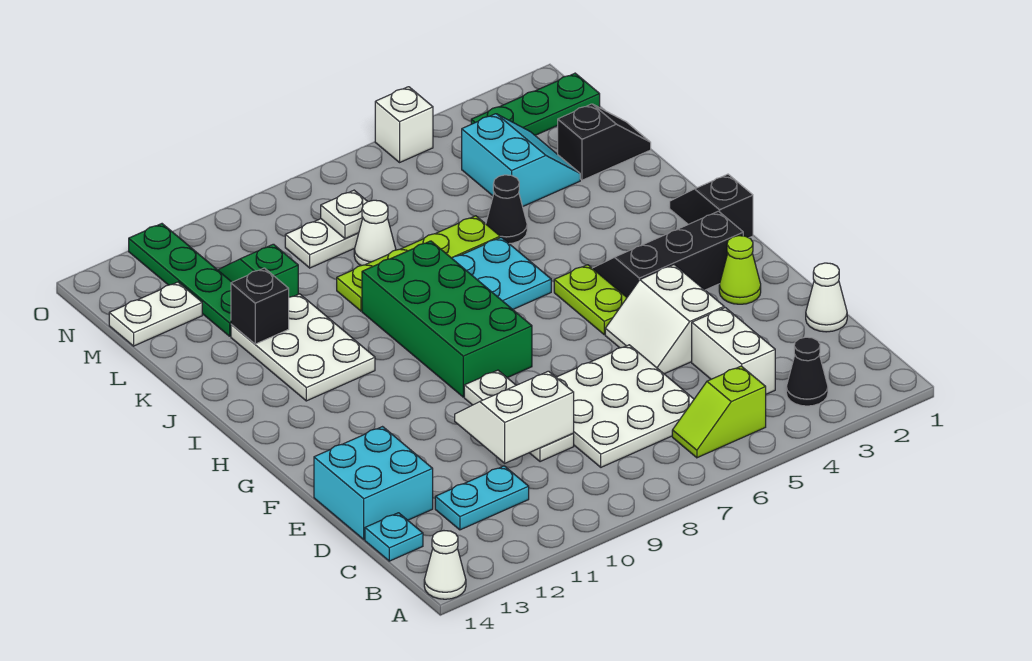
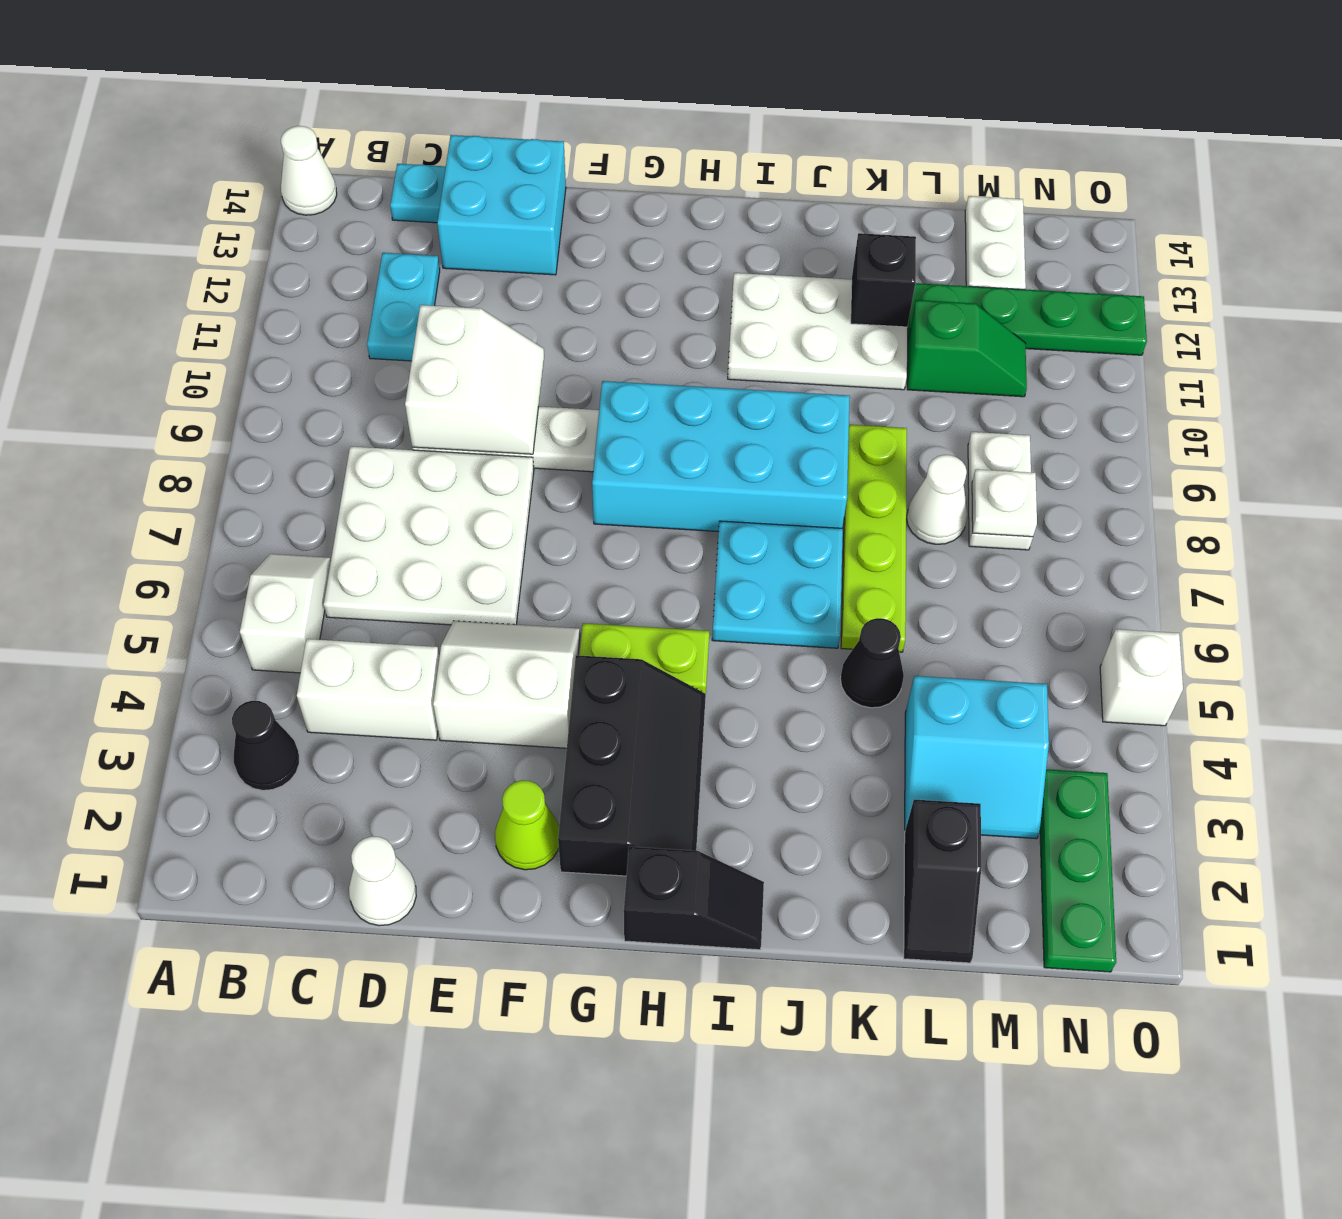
lime 1x2 slope [672,366,766,458] -> white 1x2 slope [240,554,331,673]
green 2x4 brick [362,241,532,397] -> cyan 2x4 brick [592,381,850,532]

